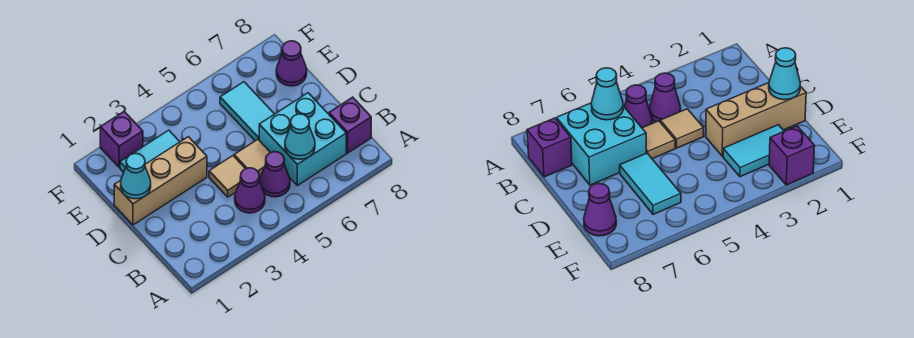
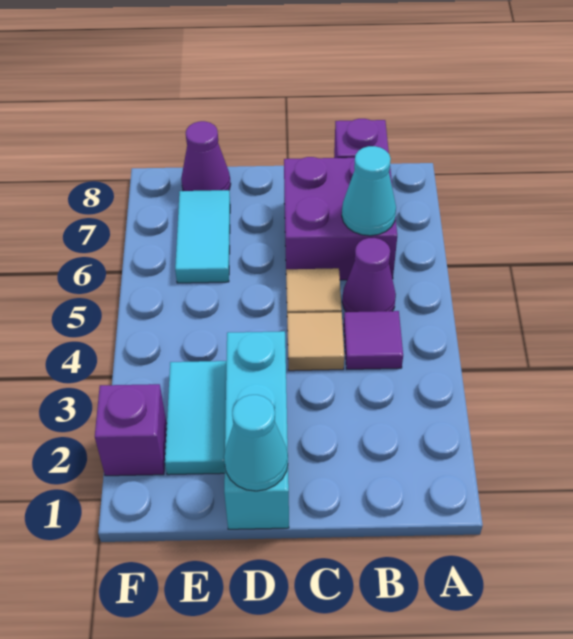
purple 1x1 cone [235,168,265,213] -> purple 1x1 tile [344,311,403,369]
cyan 2x2 brick [259,93,346,186] -> purple 2x2 brick [284,157,397,280]
tan 1x3 brick [114,137,207,225] -> cyan 1x3 brick [224,331,289,529]
cyan 1x2 tile [220,82,274,141] -> cyan 1x2 tile turned to [175,190,230,283]

